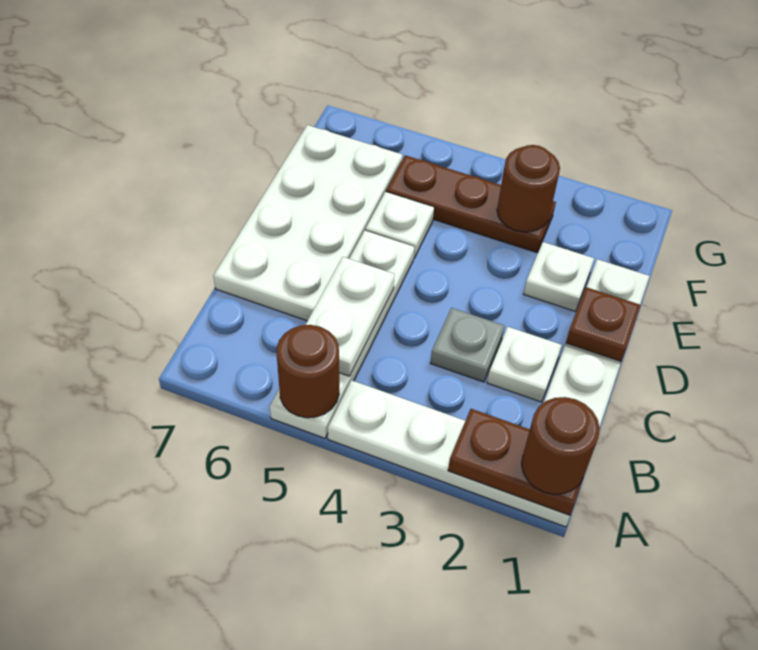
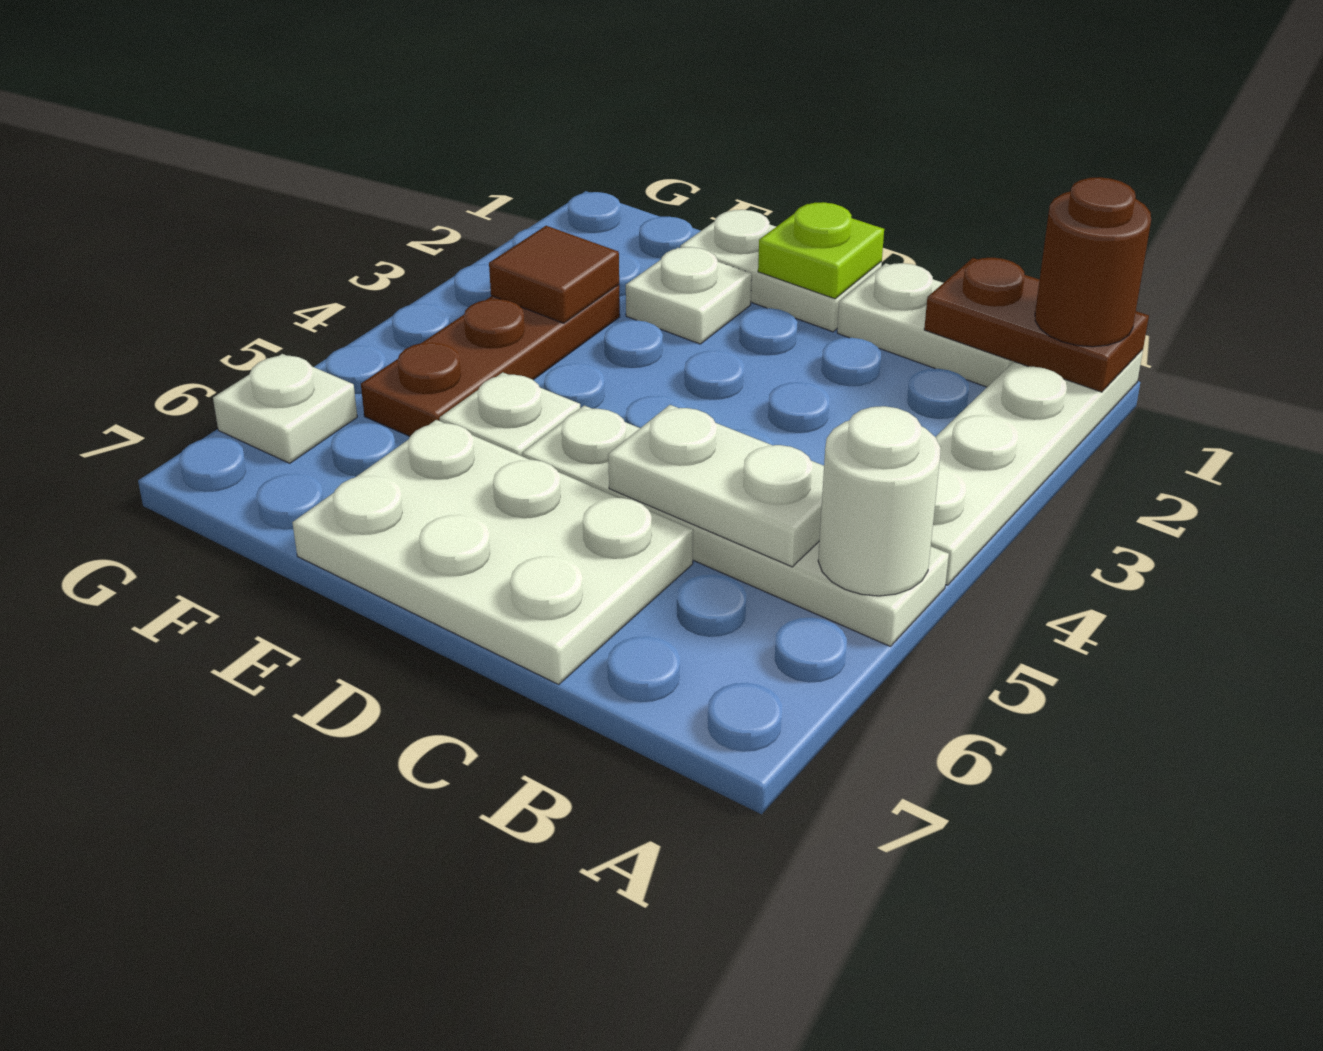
brown 1x2 plate [448,409,583,515] -> brown 1x2 plate turned to [924,258,1149,392]
brown 1x1 round brick [276,325,339,418] -> white 1x1 round brick [818,406,941,596]
white 1x1 plate [487,327,562,402] -> white 1x1 plate moved to [213,354,357,463]
grey 1x1 plate [430,308,505,382] -> none
white 2x4 plate [213,125,402,321] -> white 2x3 plate [292,420,693,684]
brown 1x1 plate [566,287,641,361] -> lime 1x1 plate [758,202,884,299]
brown 1x1 round brick [497,145,560,232] -> brown 1x1 tile [489,226,619,323]

